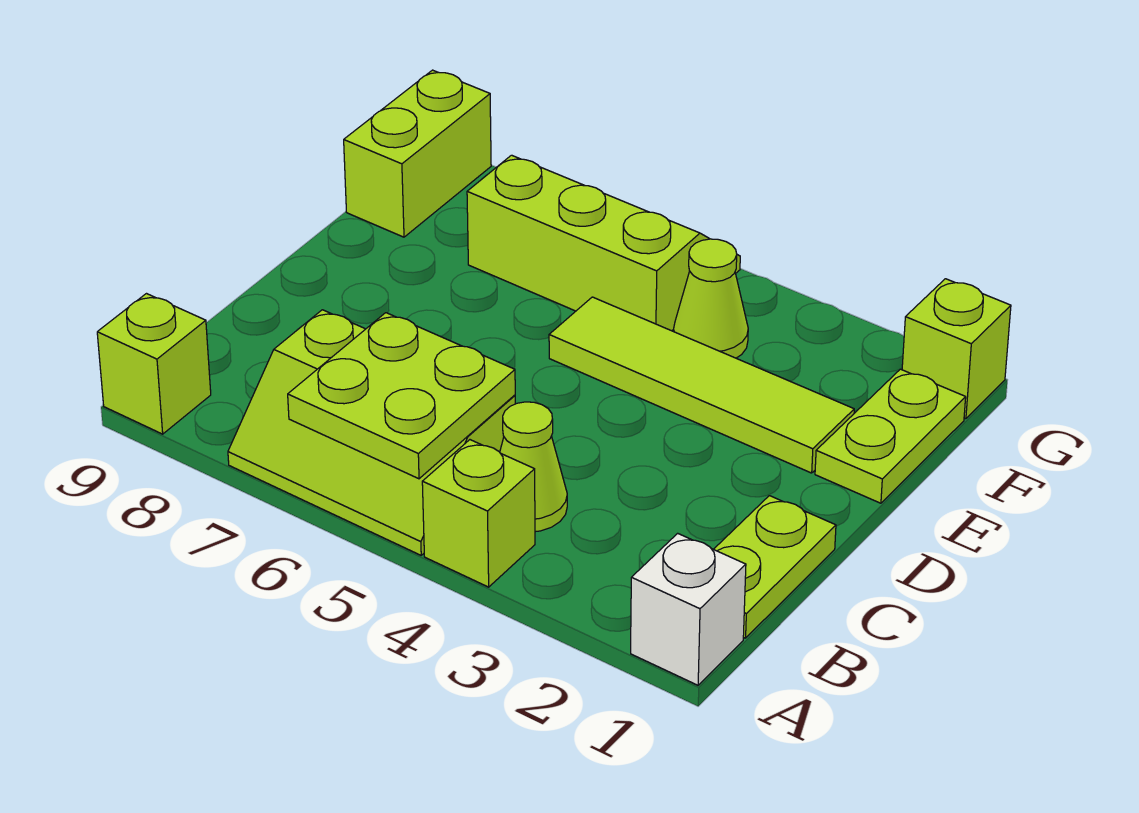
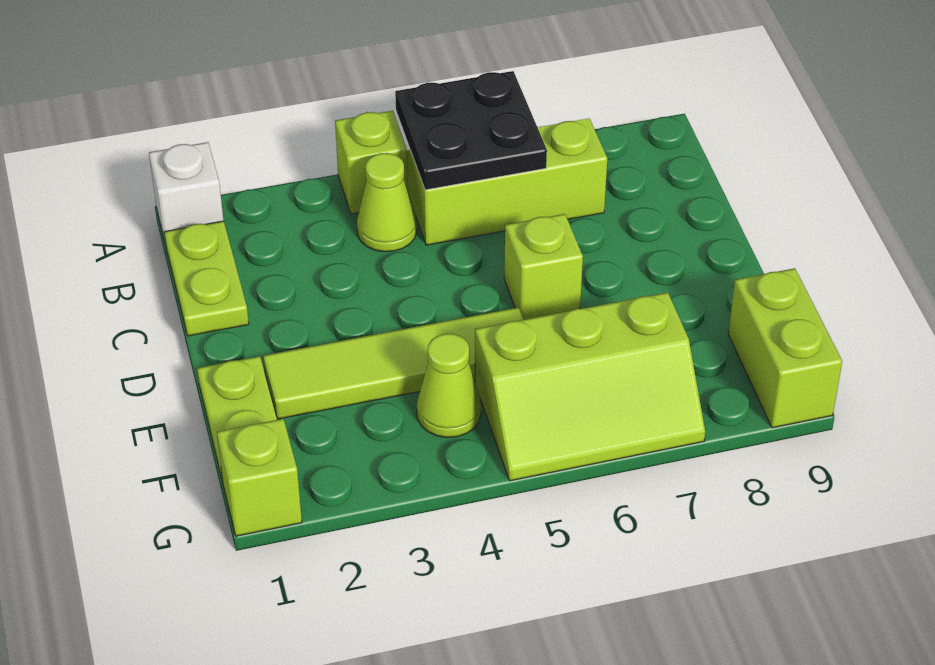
lime 2x2 plate [288,313,515,479] -> black 2x2 plate [395,71,547,190]
lime 1x1 brick [97,294,211,434] -> lime 1x1 brick moved to [504,214,583,320]

